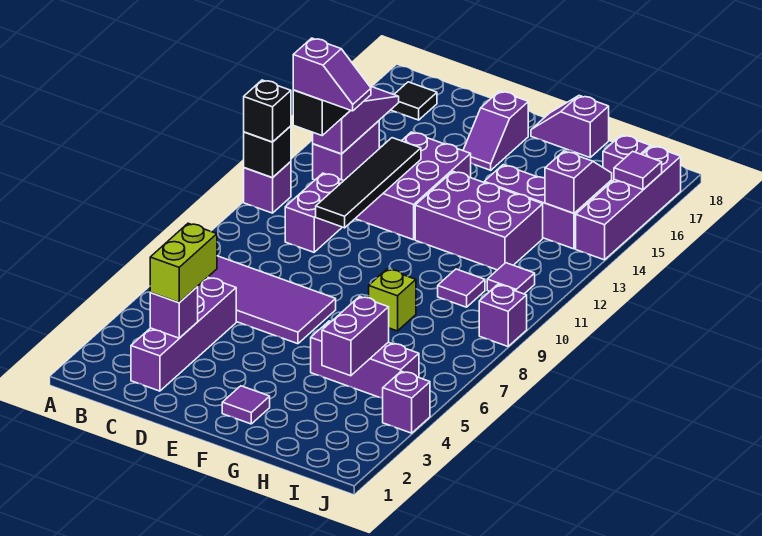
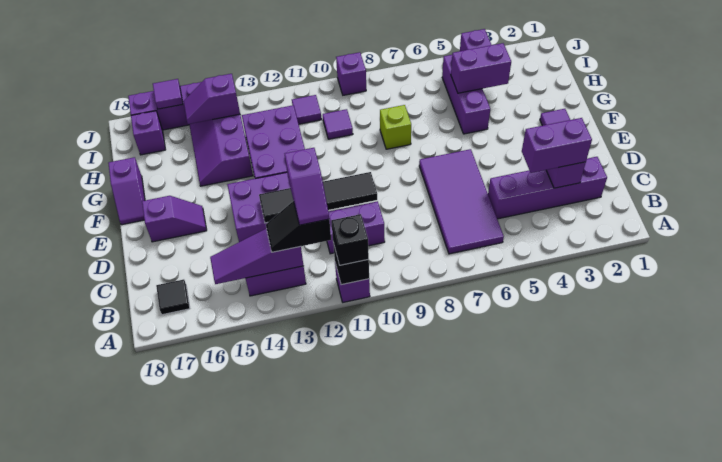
purple 1x2 slope [293,38,371,111] -> purple 1x2 slope turned to [285,148,329,225]
lime 1x2 brick [150,223,217,303] -> purple 1x2 brick [522,118,592,173]

